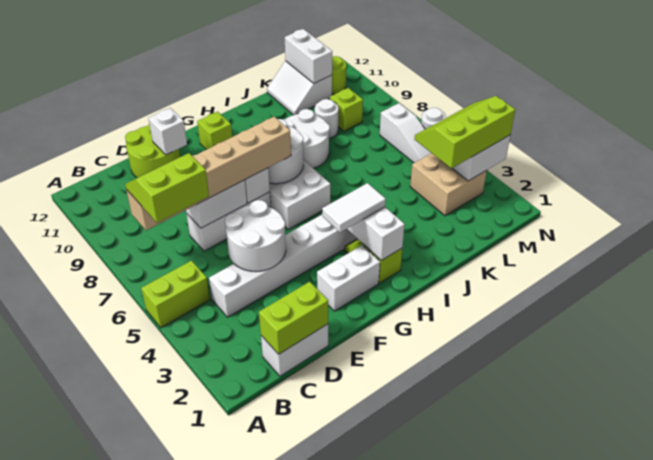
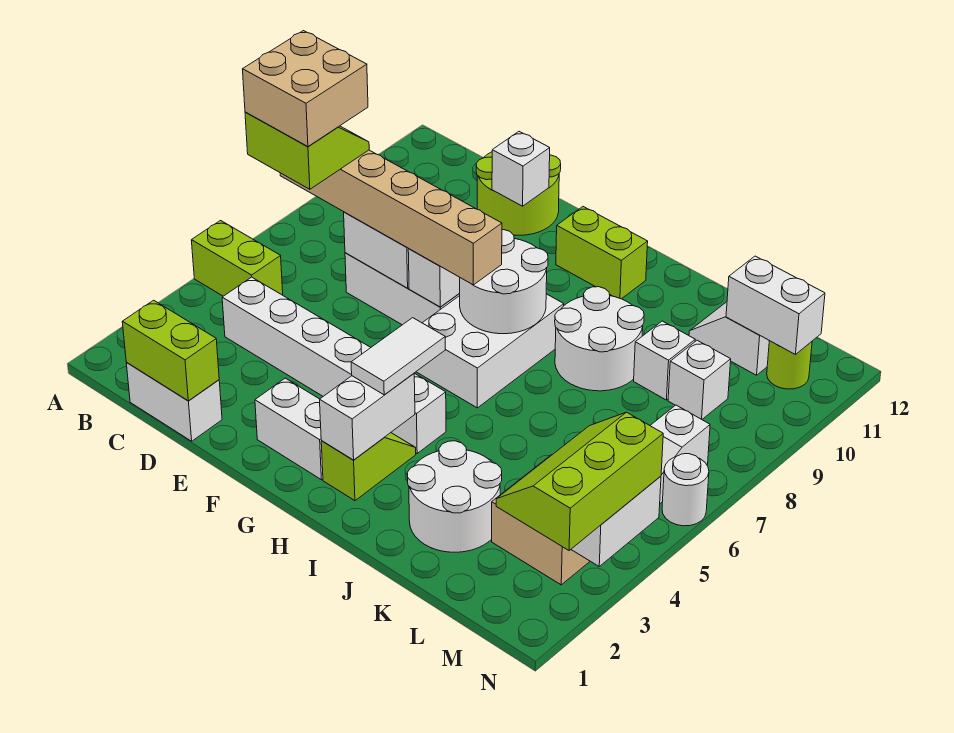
none -> tan 2x2 brick [243,31,368,146]
white 2x2 round brick [225,200,286,271] -> white 2x2 round brick moved to [407,441,502,552]
white 1x2 tile [322,183,386,232] -> white 1x2 tile turned to [351,318,445,395]
lime 1x1 brick [197,112,232,150] -> lime 1x2 brick [556,207,648,299]
white 1x1 round brick [315,99,339,138] -> white 1x1 brick [634,321,695,400]
lime 2x3 slope [414,96,515,168] -> lime 2x3 slope turned to [496,412,663,550]
lime 1x1 brick [330,88,363,131] -> white 1x1 brick [668,340,731,419]
white 1x2 brick [285,29,332,83] -> white 1x2 brick turned to [726,256,825,354]

